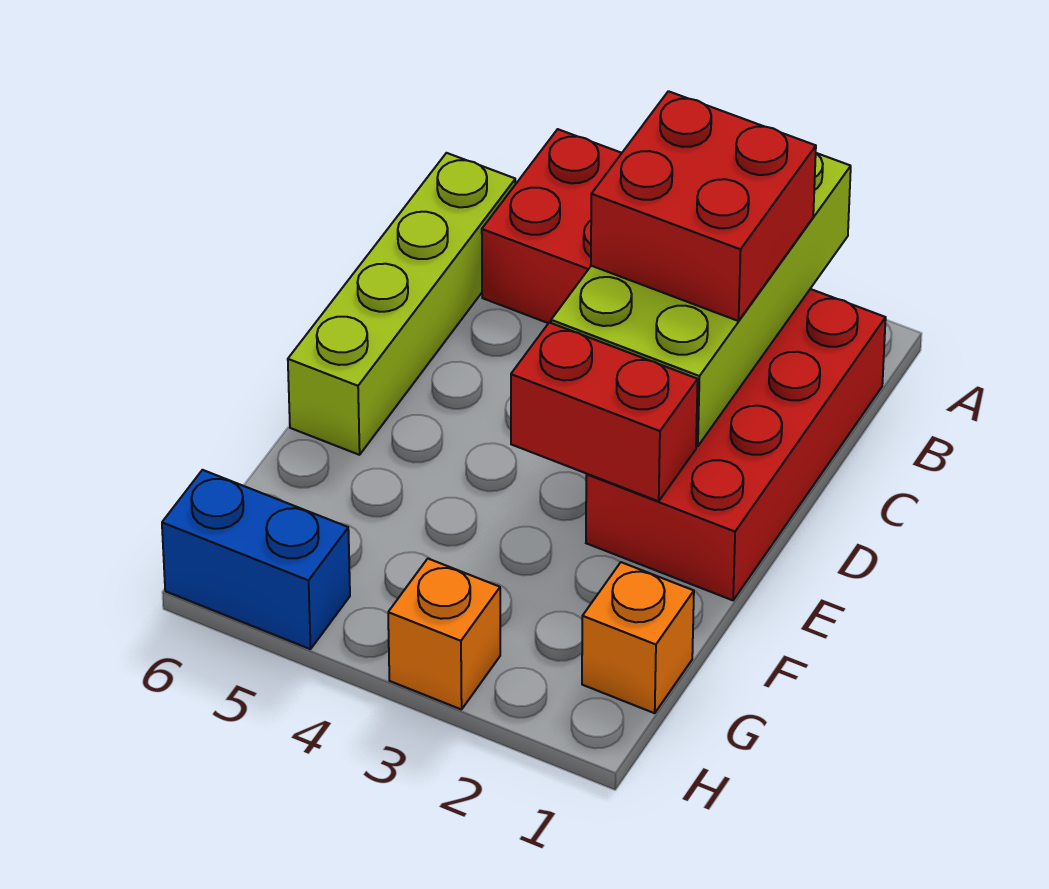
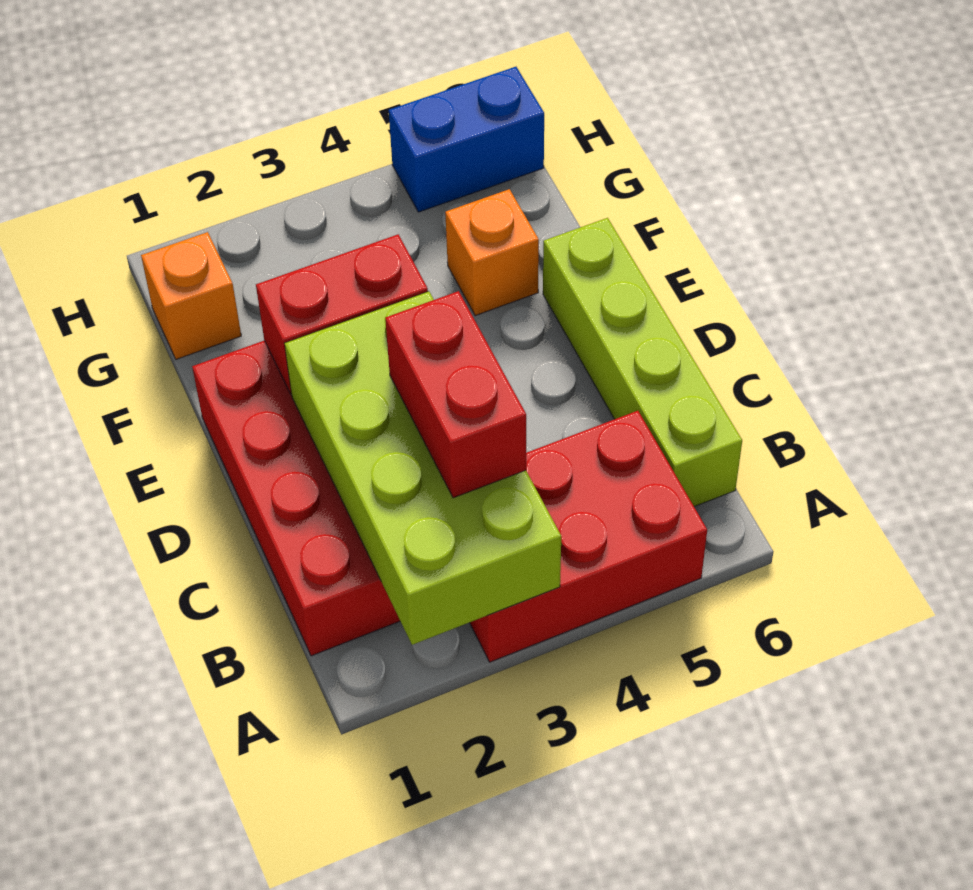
red 2x2 brick [591,91,816,321] -> red 1x2 brick [385,291,526,498]
orange 1x1 brick [388,559,500,710] -> orange 1x1 brick moved to [445,189,539,316]

